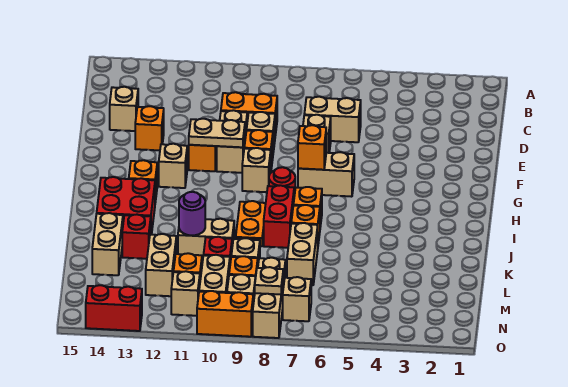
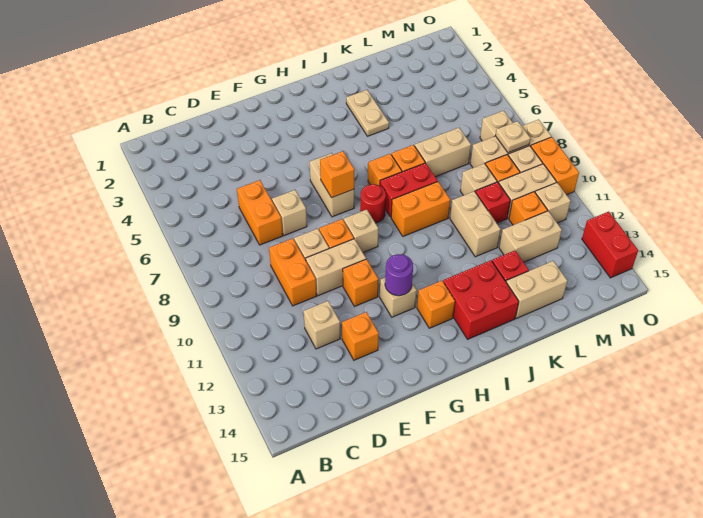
tan 1x2 brick [304,97,361,142] -> orange 1x2 brick [237,180,283,245]
tan 1x1 brick [110,87,138,131] -> tan 1x1 brick moved to [304,301,340,349]
tan 1x2 plate [189,119,245,147] -> tan 1x2 plate moved to [346,90,389,136]
orange 1x2 plate [236,201,266,246] -> orange 1x2 brick [391,182,450,236]
purple 1x1 round brick [179,192,205,236] -> purple 1x1 round brick moved to [385,254,413,296]

